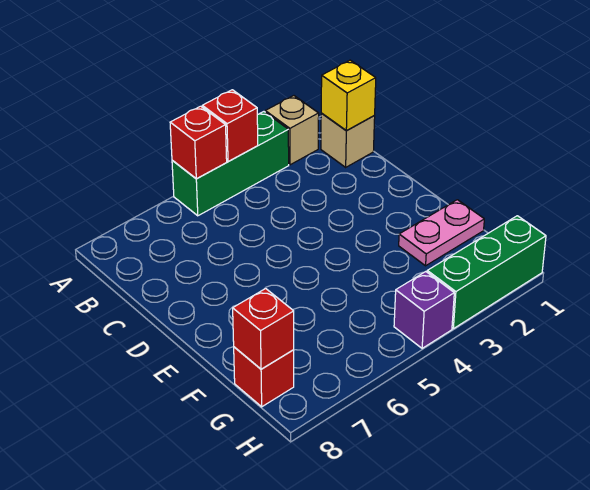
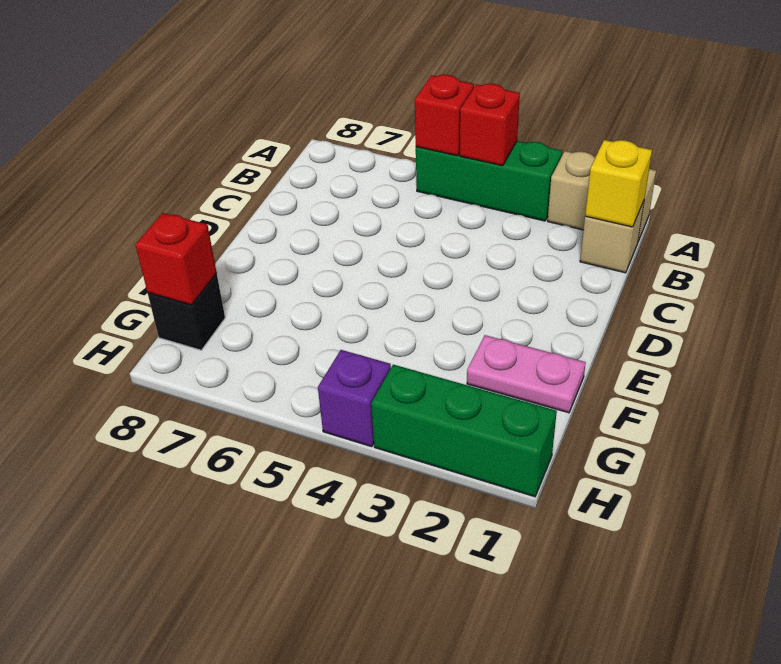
tan 1x1 brick [265,96,319,165] -> tan 1x2 brick [548,151,656,241]
red 1x1 brick [234,347,294,407] -> black 1x1 brick [148,273,225,350]

